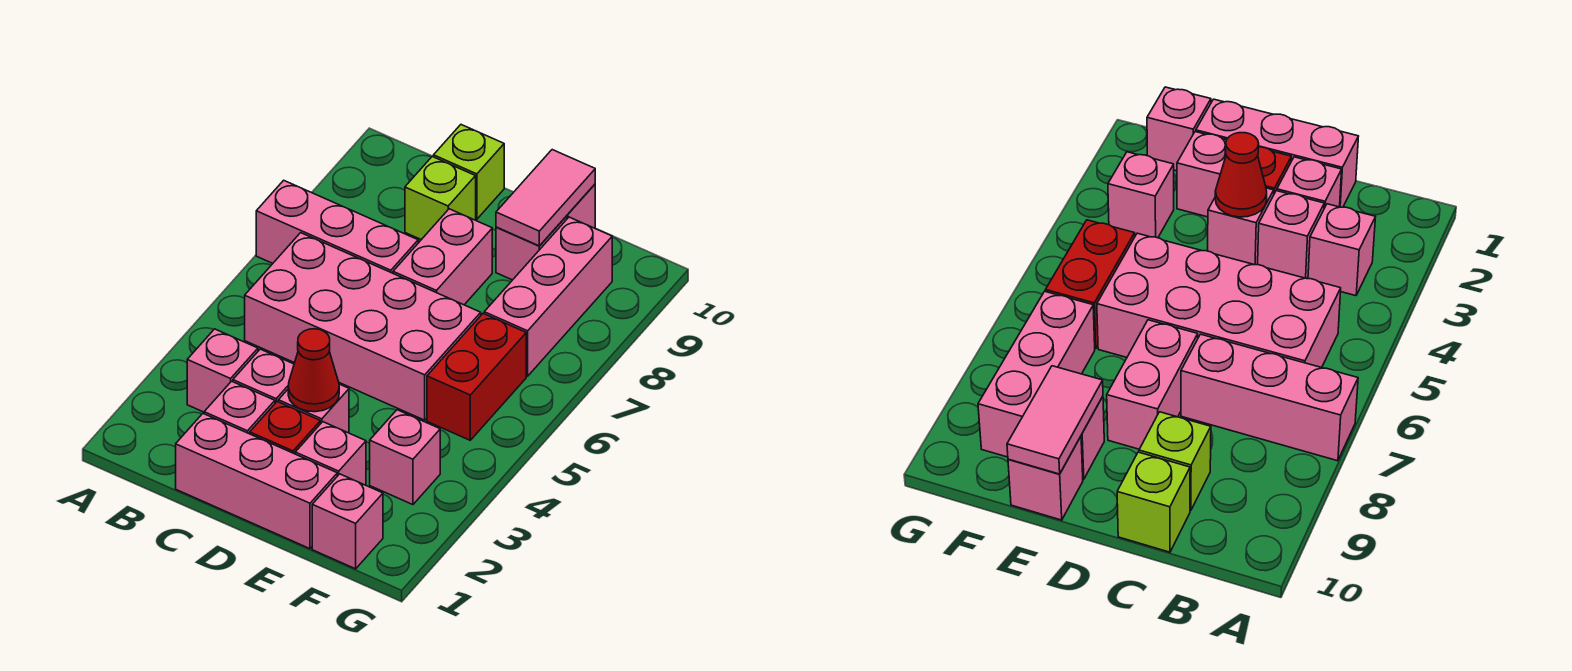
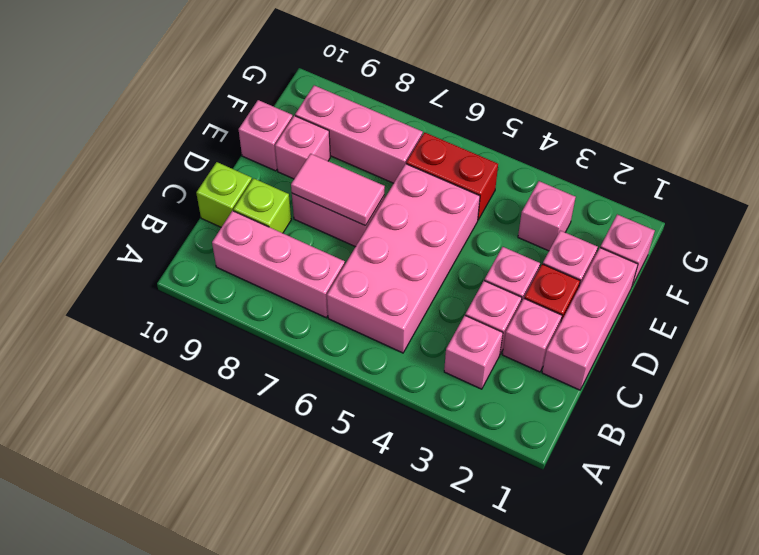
pink 1x3 brick [256,180,418,273] -> pink 1x3 brick turned to [212,211,345,318]
red 1x1 cone [288,329,339,412] -> none
pink 1x2 tile [496,150,595,246] -> pink 1x2 tile moved to [291,154,385,226]

